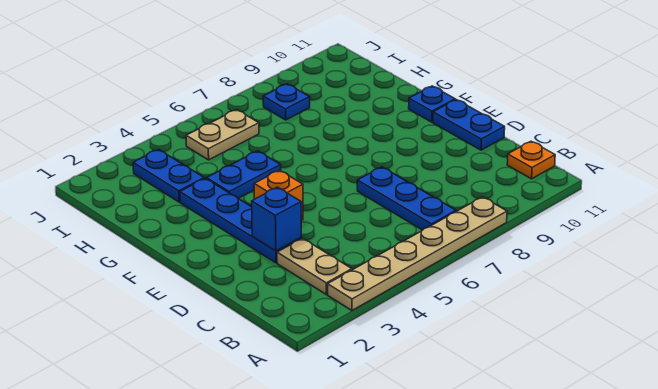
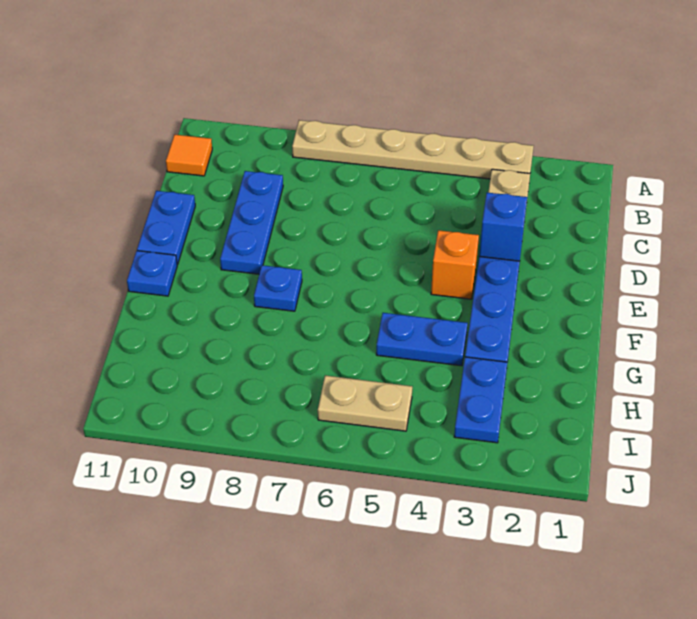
blue 1x3 plate [357,167,456,230] -> blue 1x3 plate moved to [220,171,283,274]
orange 1x1 plate [507,141,555,179] -> orange 1x1 tile [166,134,212,176]
blue 1x1 plate [263,84,310,120] -> blue 1x1 plate moved to [254,265,302,311]

